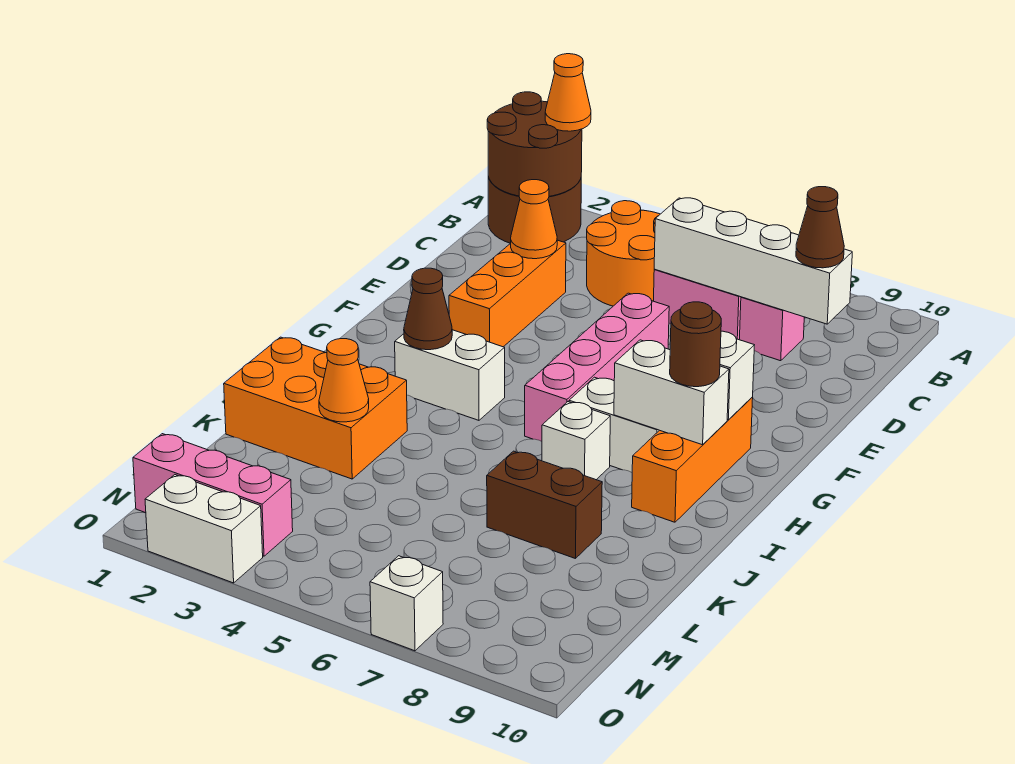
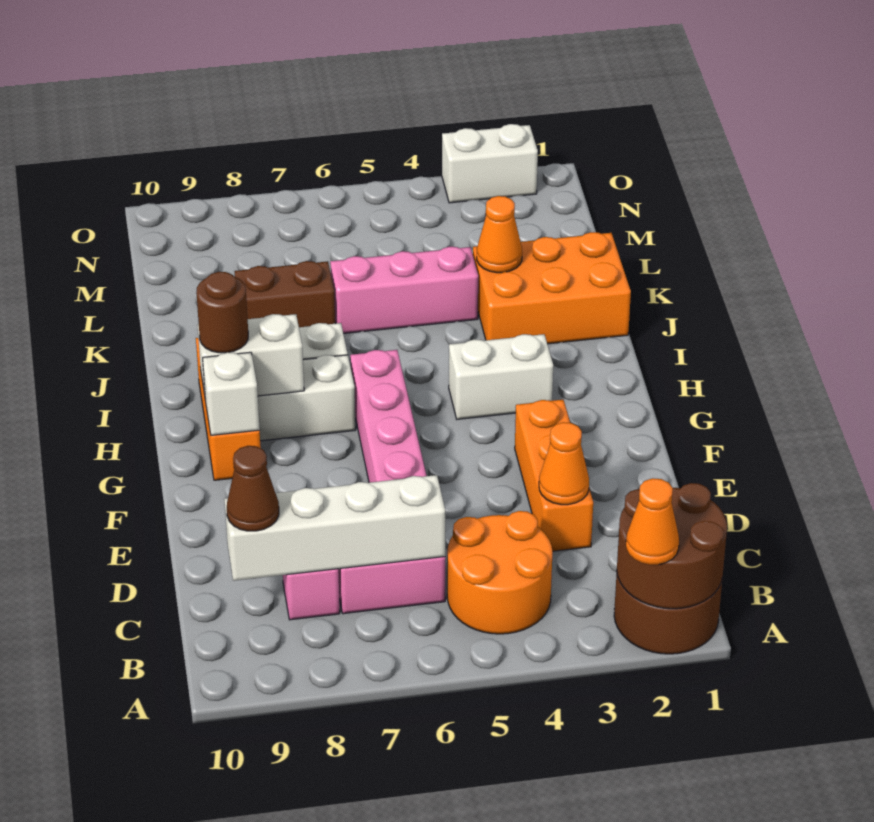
brown 1x1 cone [404,268,452,350] -> none
pink 1x3 brick [133,434,293,556] -> pink 1x3 brick moved to [330,247,478,334]
white 1x1 brick [370,556,443,651] -> none

